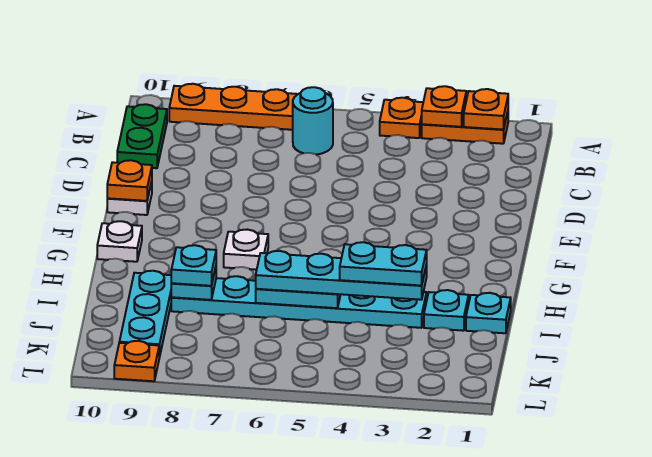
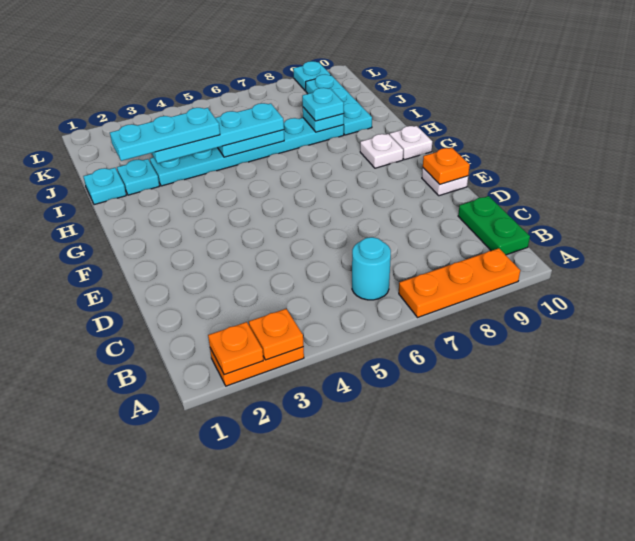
orange 1x1 plate [380,98,423,138] -> none
white 1x1 plate [224,230,268,270] -> white 1x1 plate moved to [360,134,403,168]
cyan 1x2 plate [340,242,427,286] -> cyan 1x3 plate [110,108,220,161]
orange 1x1 plate [114,341,159,381] -> cyan 1x1 plate [293,61,331,91]

